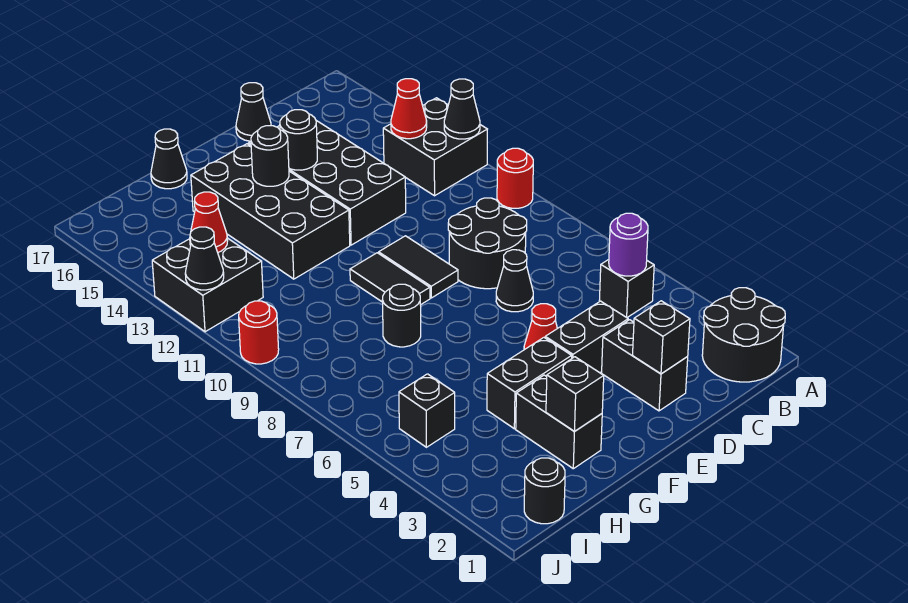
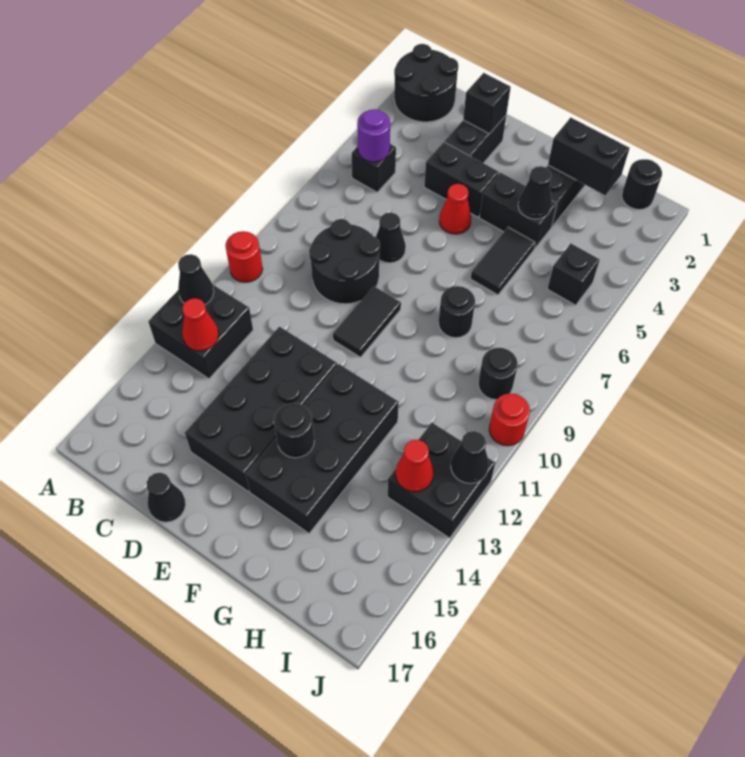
black 1x1 round brick [280,110,317,170] -> black 1x1 round brick moved to [478,348,518,400]
black 1x2 tile [350,253,430,305] -> black 1x2 tile moved to [471,227,535,295]
black 1x1 brick [546,357,604,431] -> black 1x2 brick [548,118,629,195]
black 1x1 cone [151,129,187,189] -> black 1x1 cone moved to [518,166,552,219]

